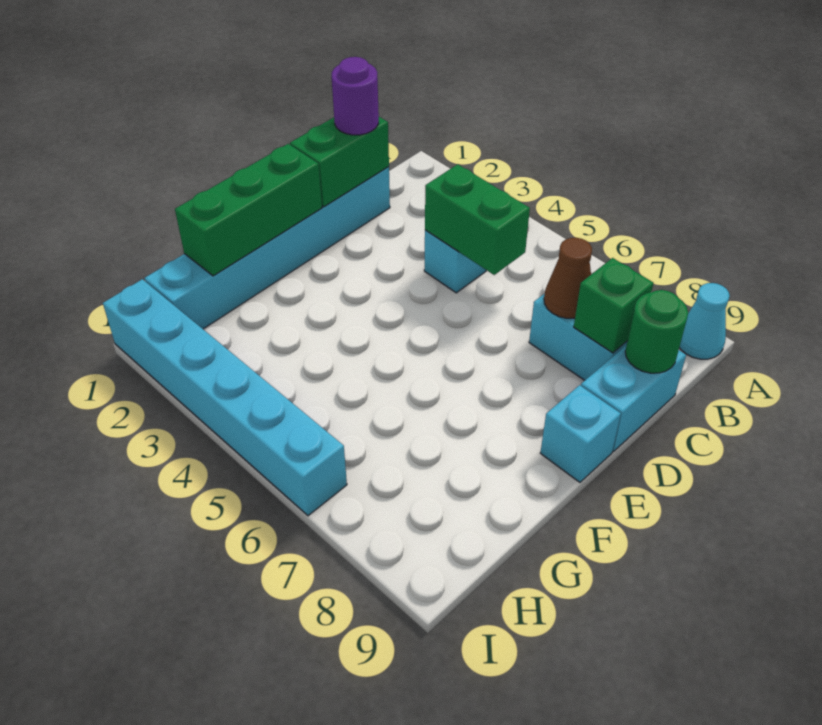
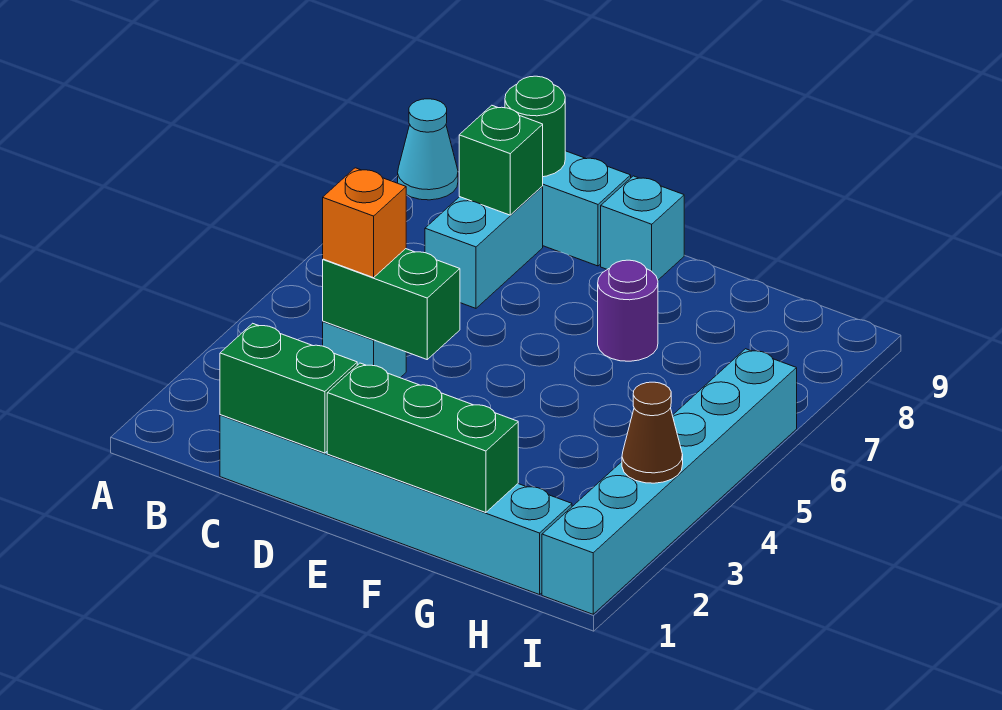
purple 1x1 round brick [332,57,379,135] -> purple 1x1 round brick moved to [598,260,658,361]
green 1x2 brick [425,164,530,275] -> green 1x2 brick turned to [323,249,460,359]
none -> orange 1x1 brick [323,168,406,278]
brown 1x1 cone [544,238,592,318] -> brown 1x1 cone moved to [622,382,683,483]

